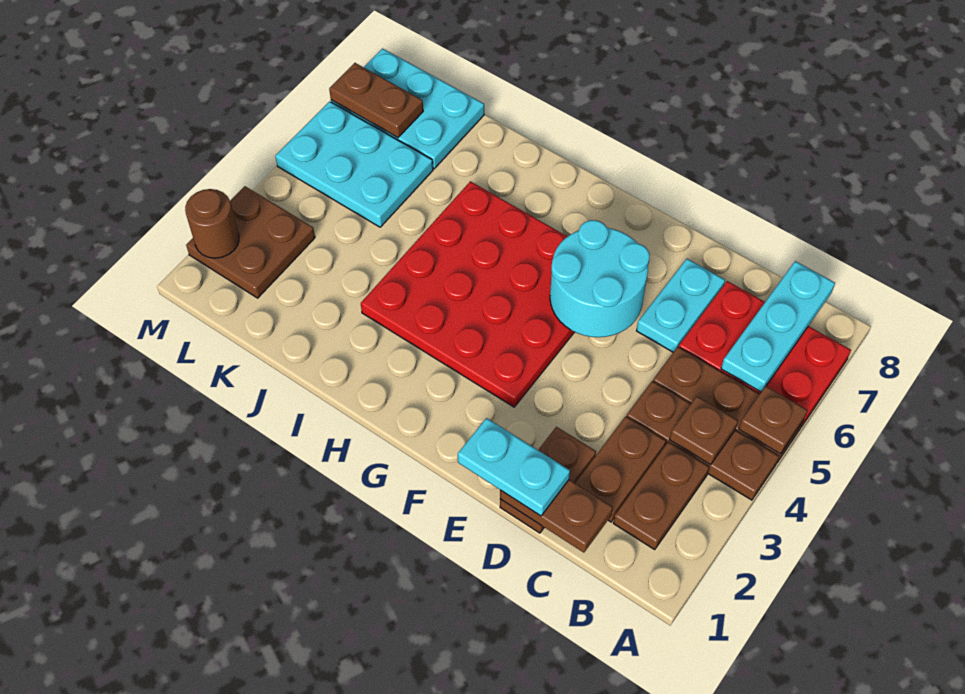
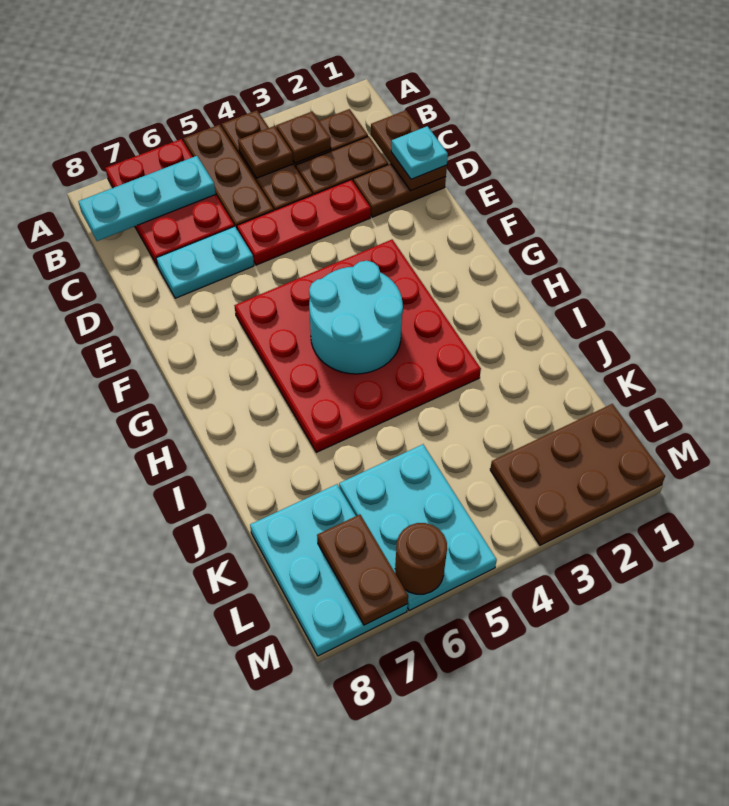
brown 1x1 plate [739,386,807,454] -> brown 1x1 plate moved to [276,112,331,163]
cyan 1x2 plate [458,418,570,516] -> cyan 1x1 plate [391,126,448,179]
none -> red 1x3 plate [237,180,371,265]
cyan 2x2 round brick [550,220,650,337] -> cyan 2x2 round brick moved to [309,261,403,374]
brown 2x2 plate [186,186,315,298] -> brown 2x3 plate [490,404,665,545]
brown 1x1 round brick [185,189,239,258] -> brown 1x1 round brick moved to [395,523,447,594]

